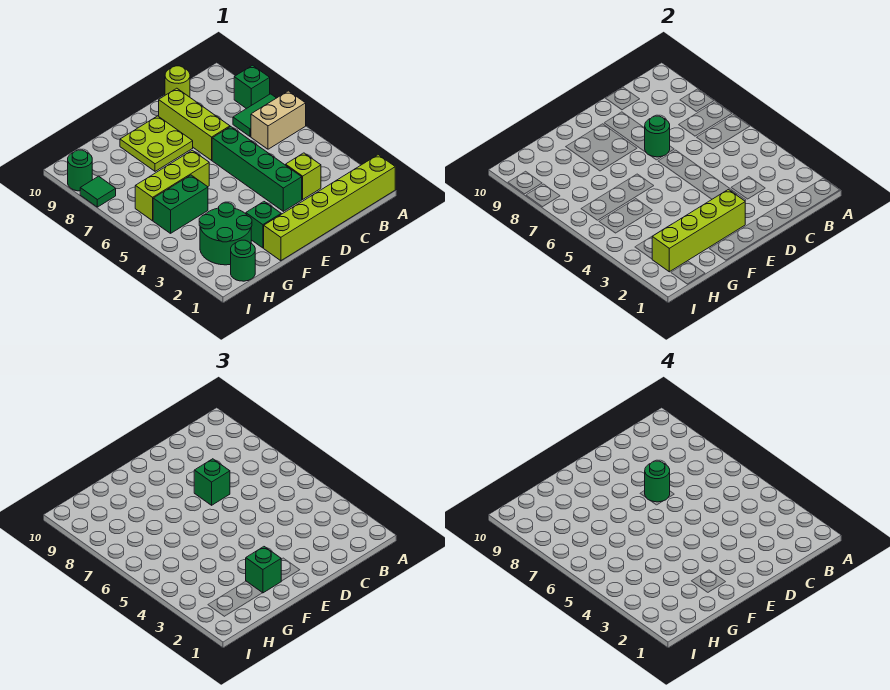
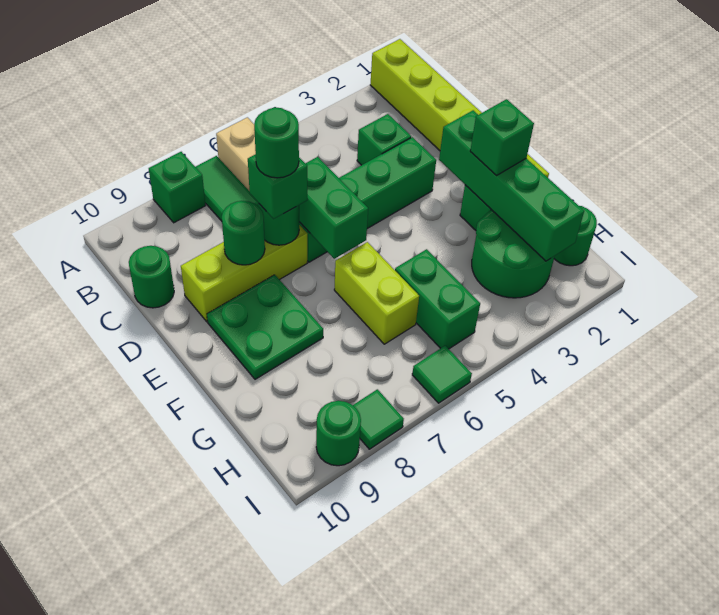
lime 1x1 brick [286,153,321,199] -> green 1x1 brick [357,114,411,165]
lime 1x1 round brick [165,66,190,97] -> green 1x1 round brick [129,246,174,308]
none -> green 1x2 brick [299,157,368,259]
none -> green 1x1 round brick [222,201,265,265]
lime 1x4 brick [652,189,745,272] -> green 1x4 brick [439,110,584,261]
lime 2x2 plate [120,116,193,171] -> green 2x2 plate [207,275,323,379]
lime 1x3 brick [135,150,209,221] -> lime 1x2 brick [334,242,419,344]
none -> green 1x1 tile [412,346,472,403]

